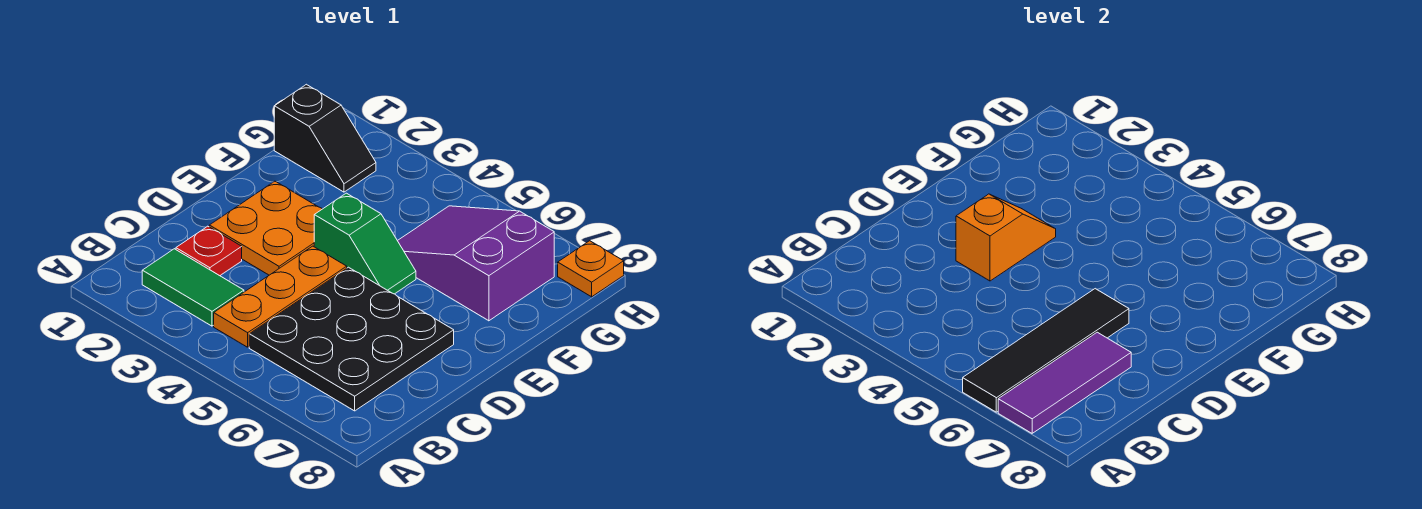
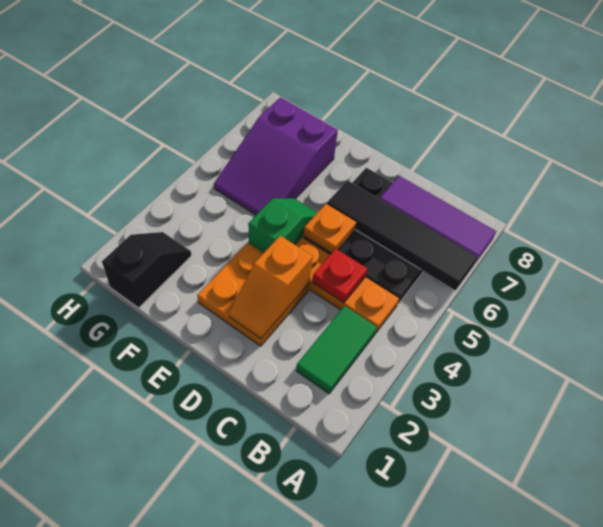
red 1x1 plate [176,226,242,276] -> red 1x1 plate moved to [312,249,367,303]
orange 1x2 slope [956,194,1056,281] -> orange 1x2 slope turned to [229,236,313,339]
orange 1x1 plate [558,241,624,297] -> orange 1x1 plate moved to [304,204,356,253]

